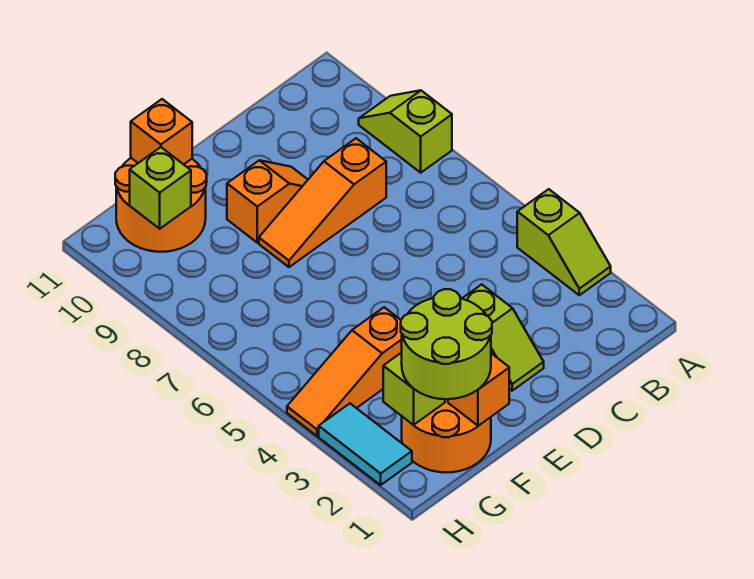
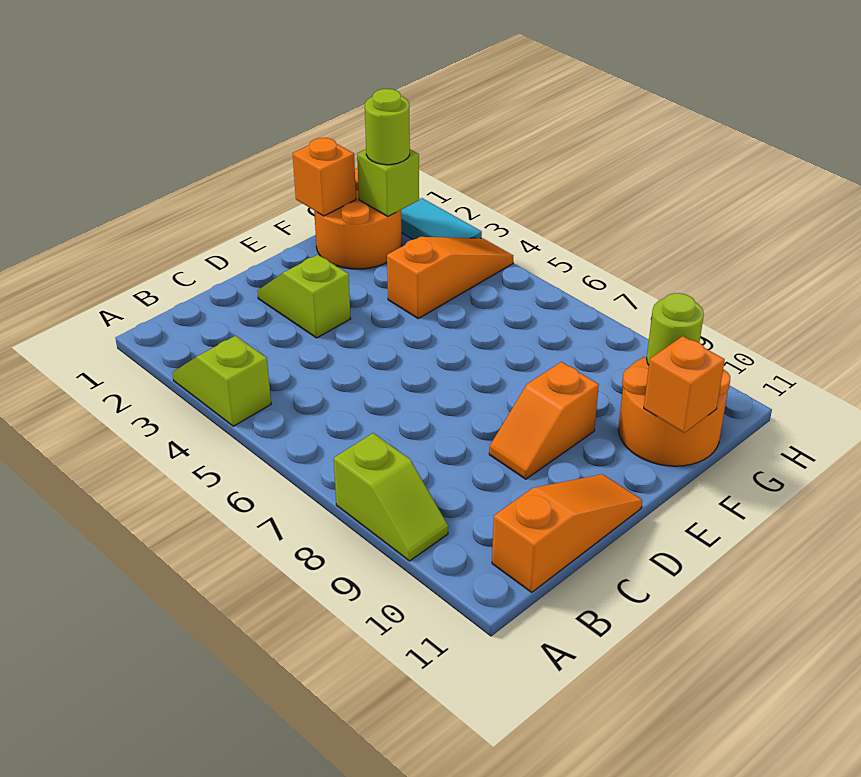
orange 1x3 slope [259,138,386,267] -> orange 1x3 slope moved to [492,474,642,592]
lime 2x2 round brick [401,289,492,399] -> lime 1x1 round brick [365,89,410,165]
lime 1x1 brick [130,147,191,229] -> lime 1x1 round brick [647,293,704,365]

